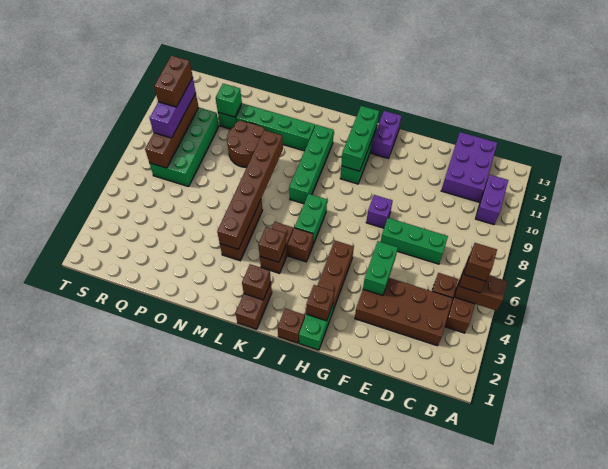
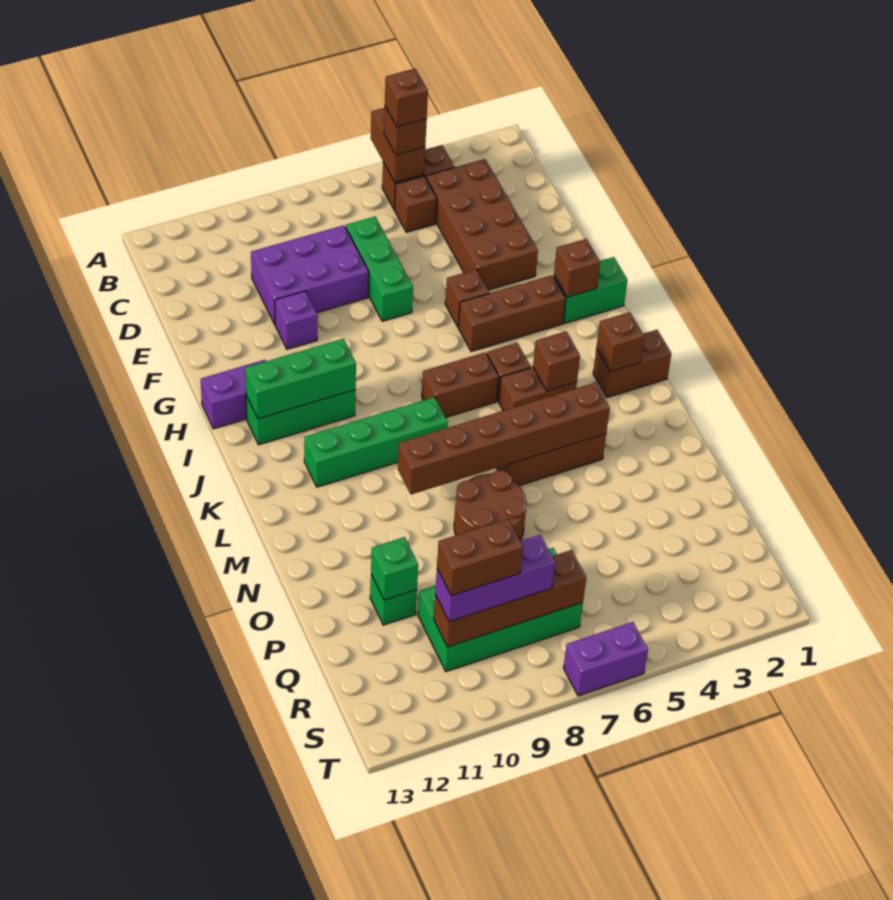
purple 1x2 brick [476,175,508,225] -> purple 1x2 brick moved to [564,622,648,696]
purple 2x3 brick [441,132,497,202] -> purple 2x3 brick moved to [251,225,369,324]
green 1x2 brick [363,241,398,296] -> none
purple 1x1 brick [366,195,392,228] -> purple 1x1 brick moved to [275,291,317,349]
brown 1x1 brick [278,308,305,343] -> brown 1x1 brick moved to [445,269,489,327]
green 1x2 brick [295,194,327,244] -> brown 1x2 brick [422,352,499,417]
green 1x4 brick [236,104,315,151] -> none
brown 2x2 round brick [227,121,265,168] -> brown 2x2 round brick moved to [454,470,526,540]

